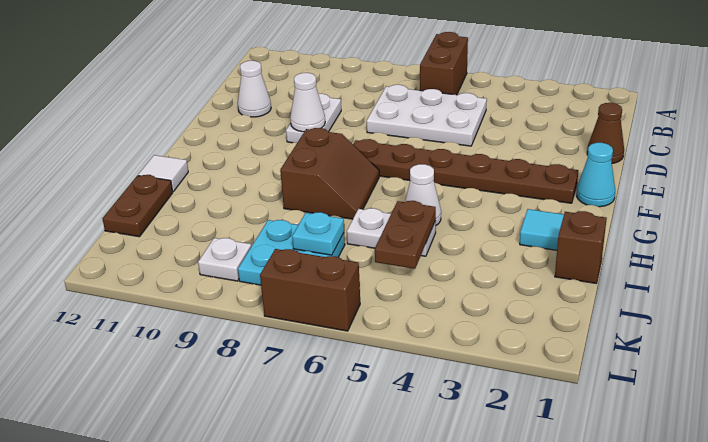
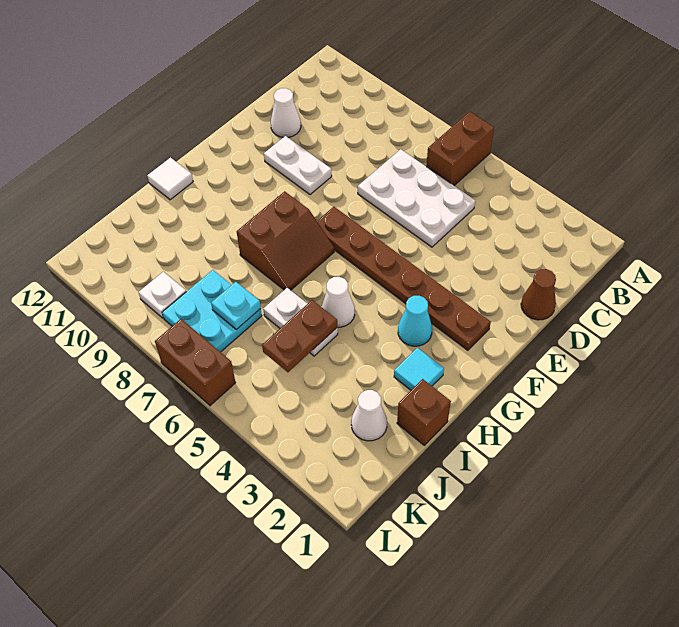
white 1x2 plate [286,94,341,143] -> white 1x2 plate turned to [264,136,332,195]
white 1x1 cone [290,73,325,132] -> white 1x1 cone moved to [351,390,387,441]
cyan 1x1 cone [577,143,615,207] -> cyan 1x1 cone moved to [398,296,432,346]
brown 1x2 plate [102,175,173,237] -> none

